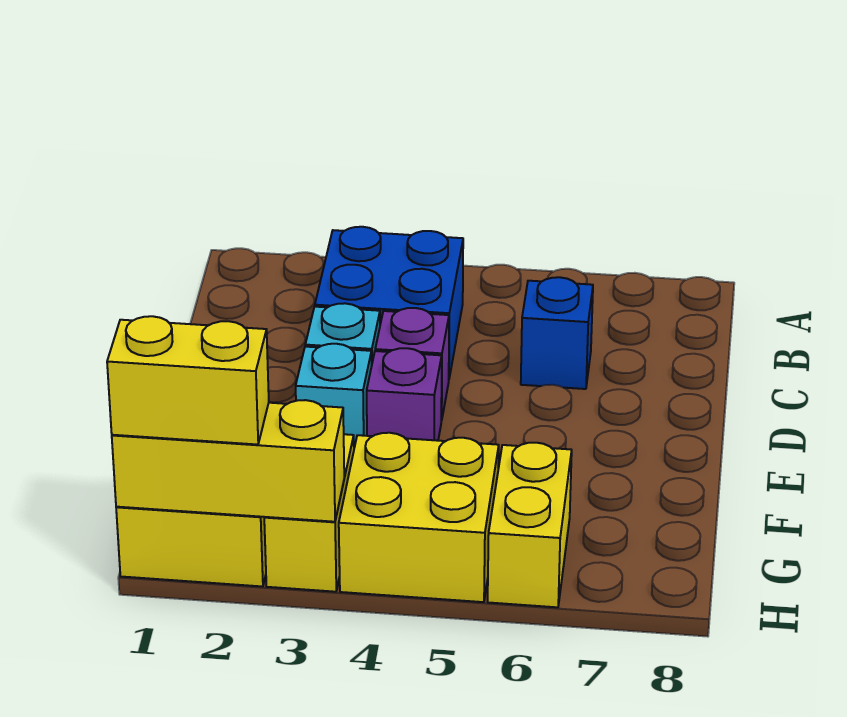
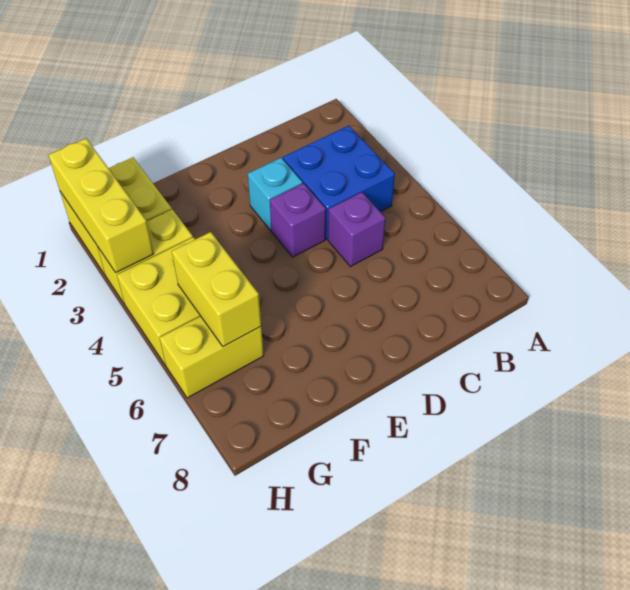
blue 1x1 brick [521,277,593,389] -> none
cyan 1x1 brick [296,344,372,448] -> none
purple 1x1 brick [367,348,442,441] -> purple 1x1 brick moved to [328,192,386,267]
yellow 1x2 brick [107,316,269,445] -> yellow 1x2 brick moved to [172,232,261,347]

